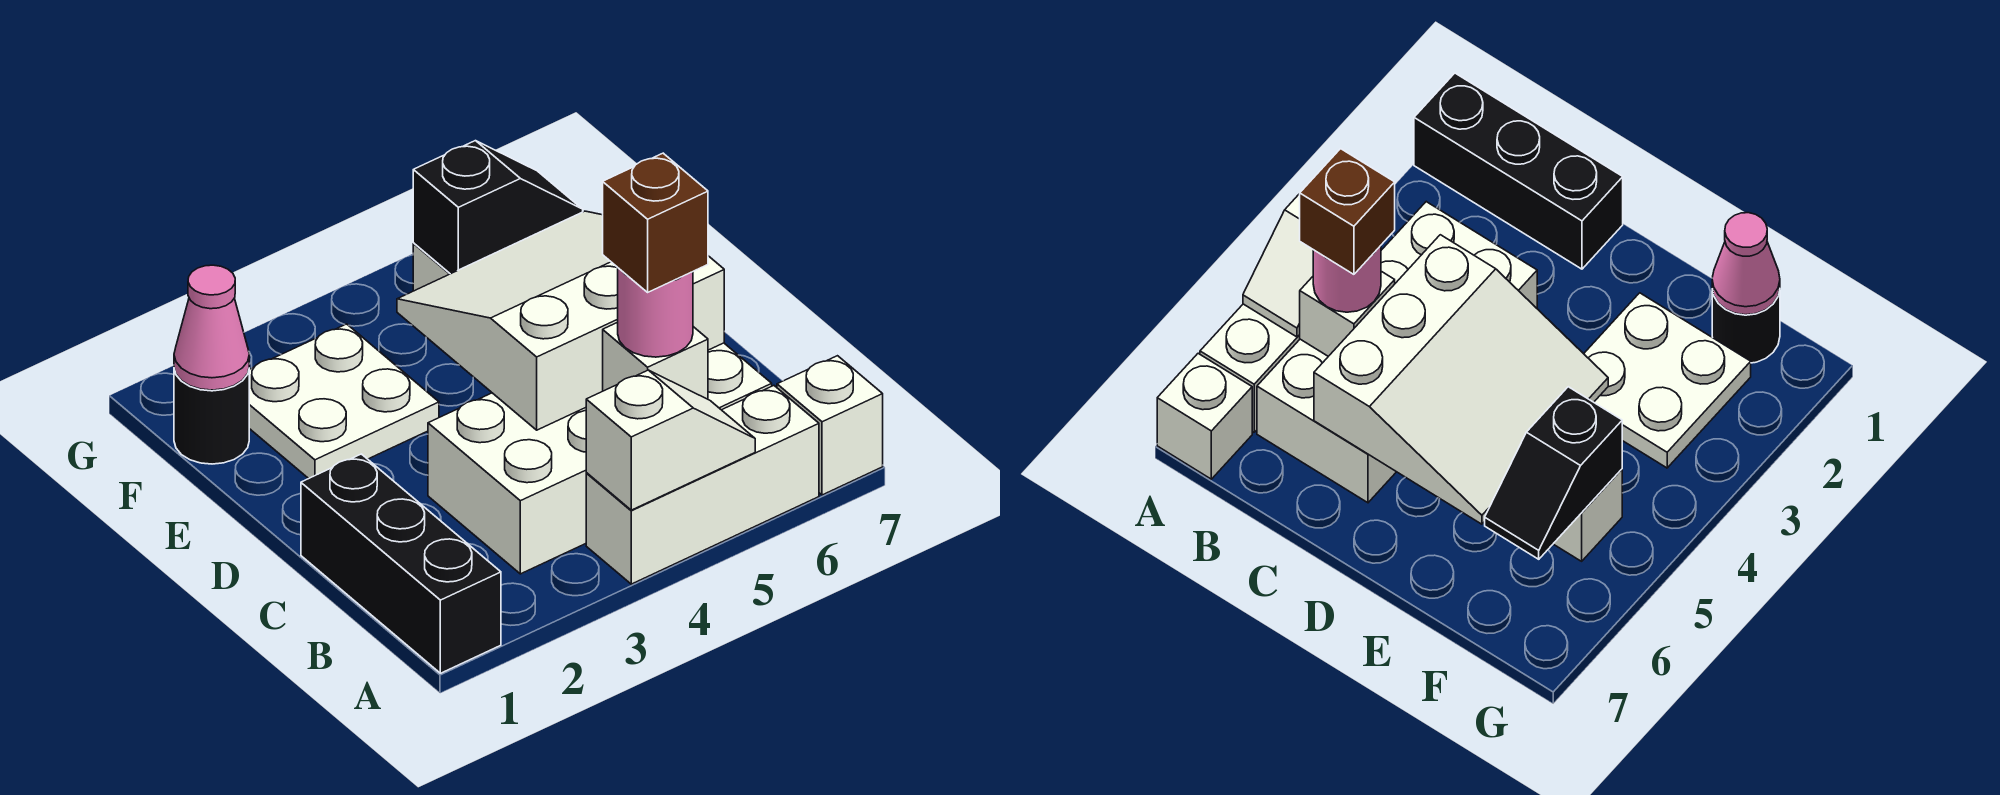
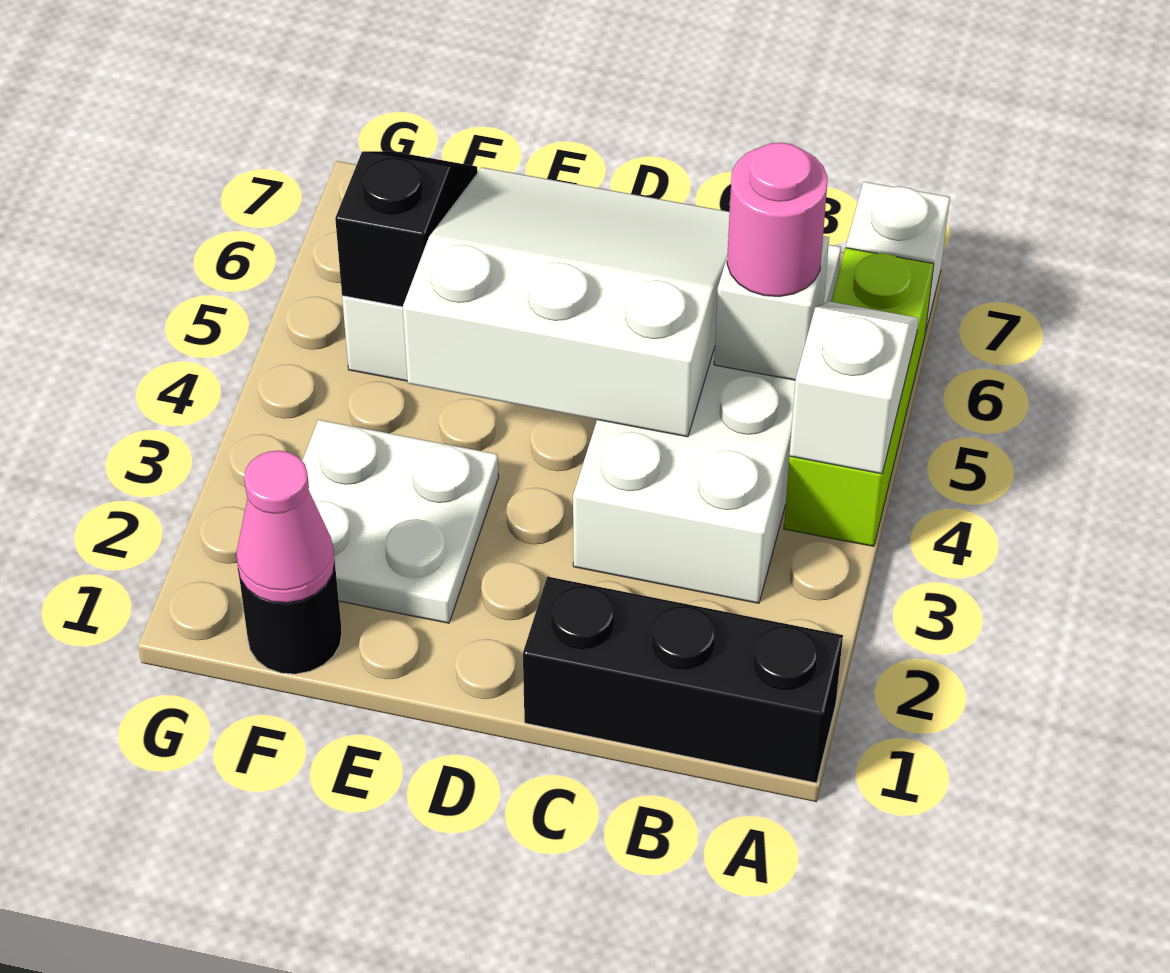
white 1x3 brick [586,386,819,584] -> lime 1x3 brick [784,248,934,546]
brown 1x1 brick [603,153,708,292] -> none
white 3x3 slope [397,211,724,430] -> white 3x3 slope turned to [403,167,730,437]

